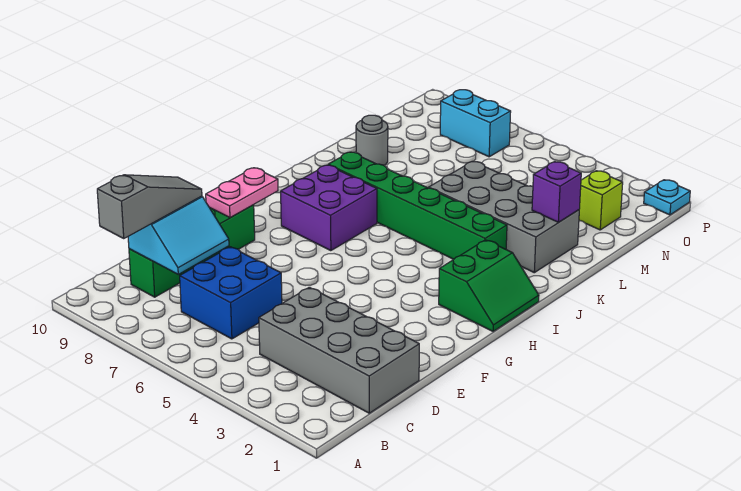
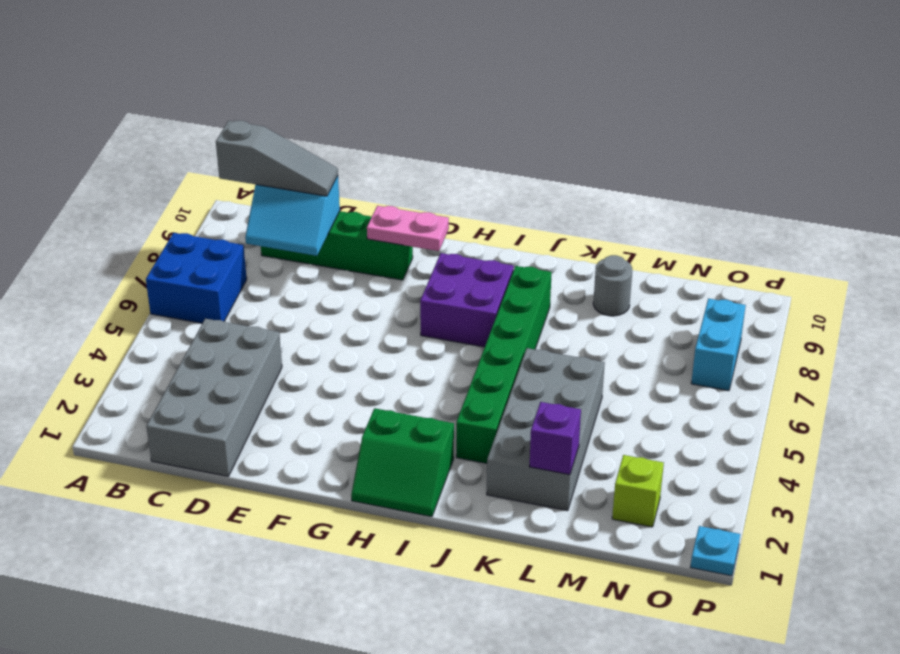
blue 2x2 brick [180,247,282,339] -> blue 2x2 brick moved to [146,233,247,323]

